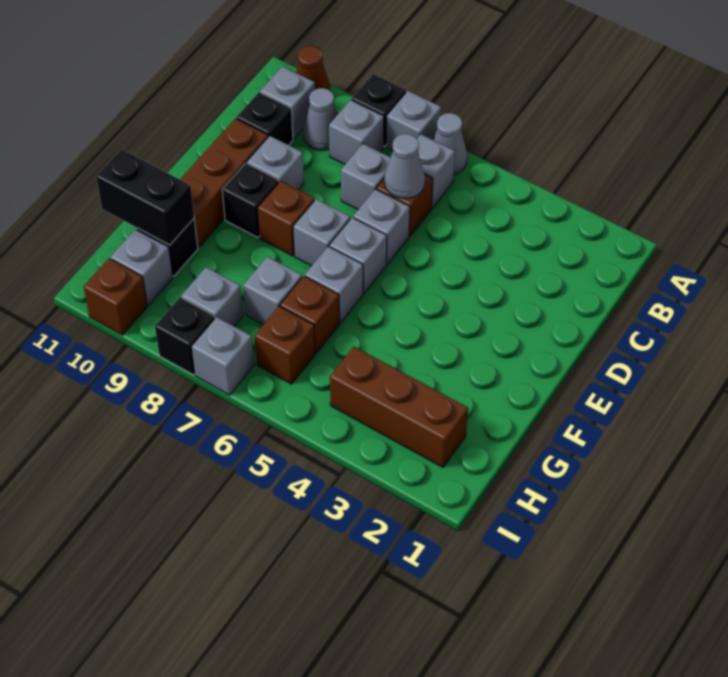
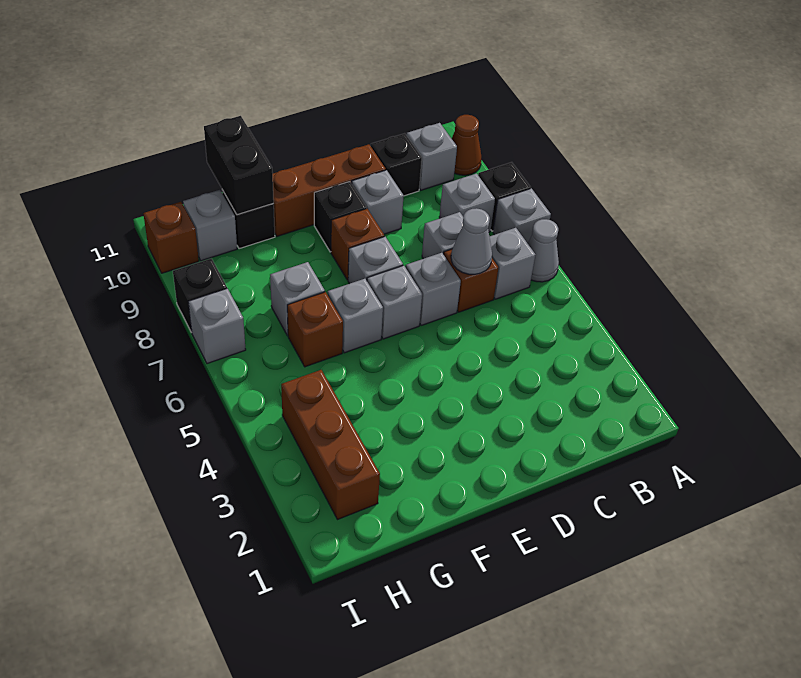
grey 1x1 cone [303,88,337,150] -> none
brown 1x1 brick [255,306,315,384] -> none
grey 1x1 brick [181,267,243,326] -> none

